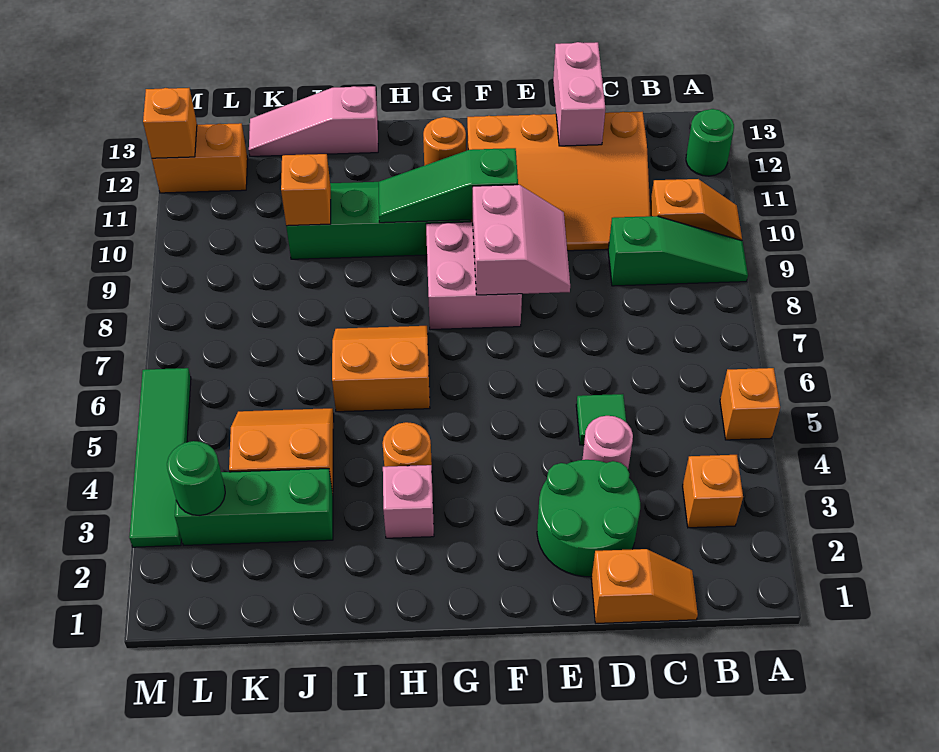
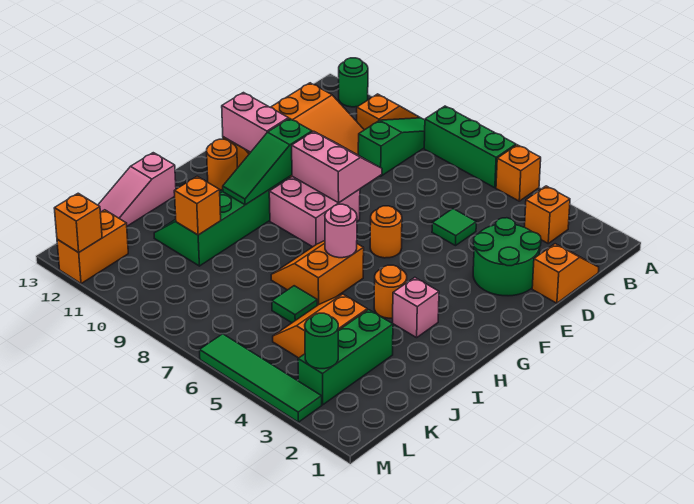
none -> green 1x3 brick [424,106,516,188]
pink 1x1 round brick [582,416,633,469] -> pink 1x1 round brick moved to [325,204,357,258]
pink 1x2 brick [553,42,605,146] -> pink 1x2 brick moved to [222,93,288,152]
none -> orange 1x1 round brick [370,206,402,258]
none -> green 1x1 tile [272,286,317,323]

